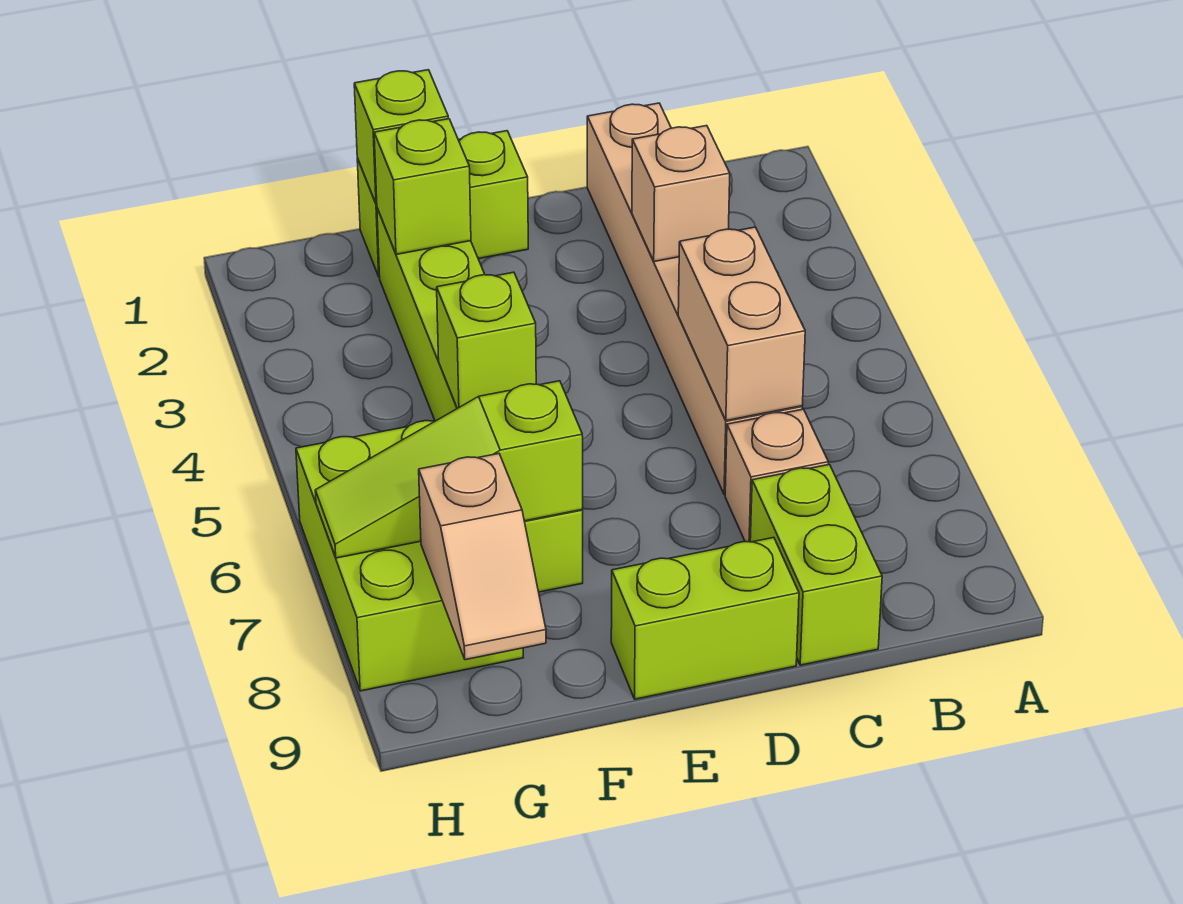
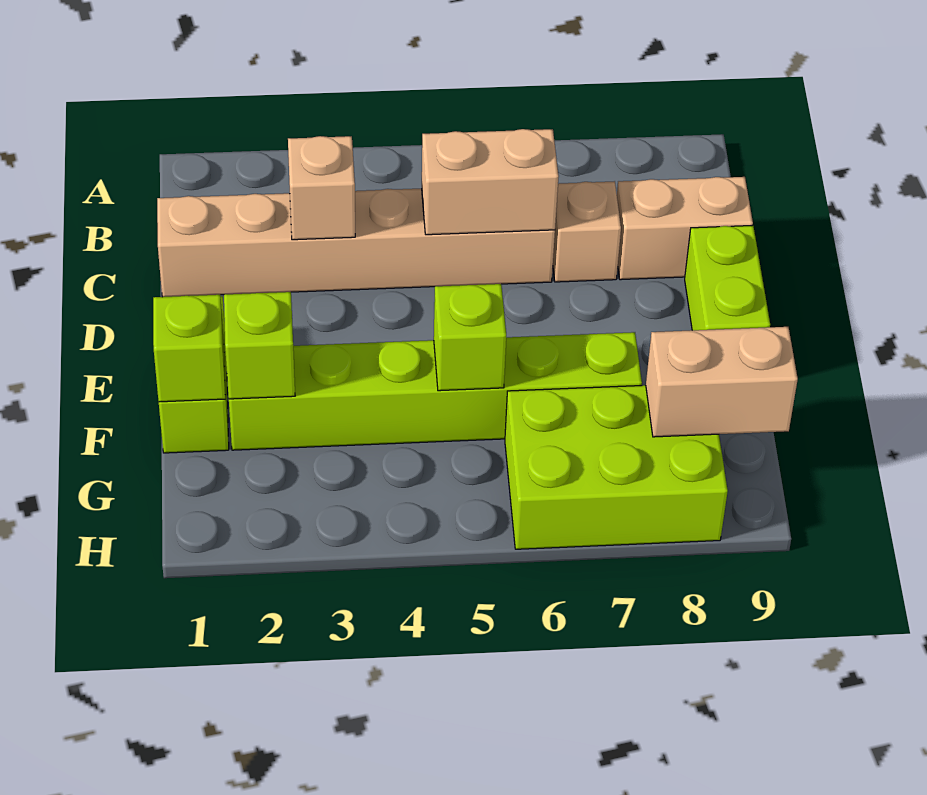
lime 1x2 brick [750,465,882,665] -> tan 1x2 brick [617,177,753,280]
lime 1x3 slope [315,381,583,558] -> none
tan 1x2 slope [419,454,546,660] -> tan 1x2 brick [646,327,798,437]

